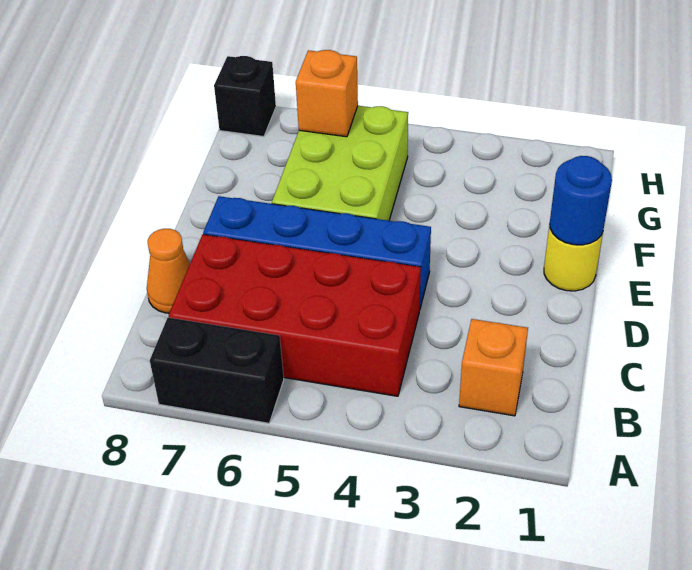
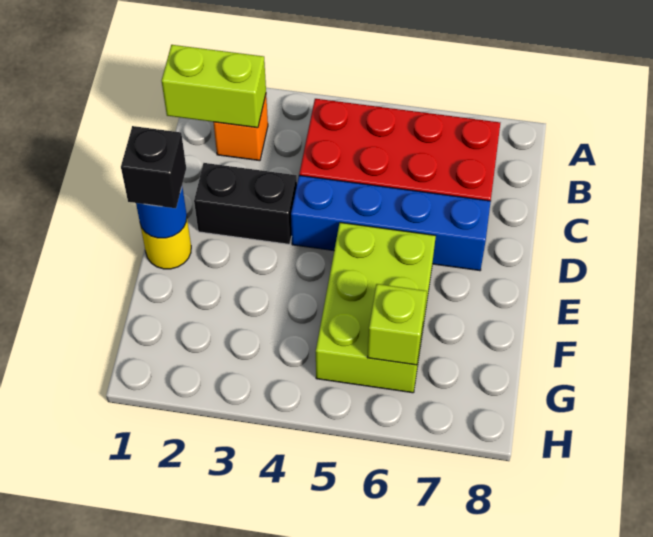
black 1x2 brick [150,317,284,423] -> black 1x2 brick moved to [194,163,297,244]
none -> lime 1x2 brick [162,45,266,128]
orange 1x1 cone [147,229,190,313] -> none
orange 1x1 brick [296,50,358,137] -> lime 1x1 brick [367,284,427,365]
black 1x1 brick [214,56,276,137] -> black 1x1 brick moved to [121,126,186,208]

